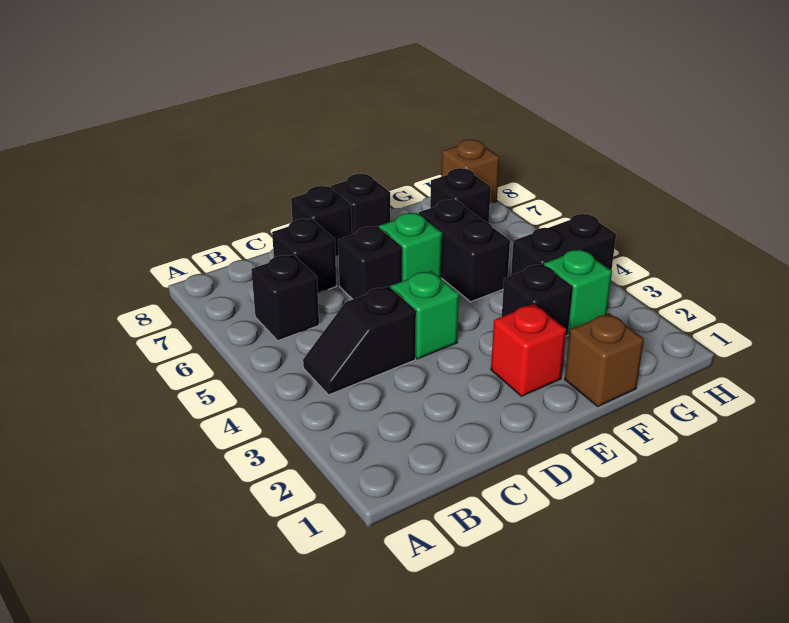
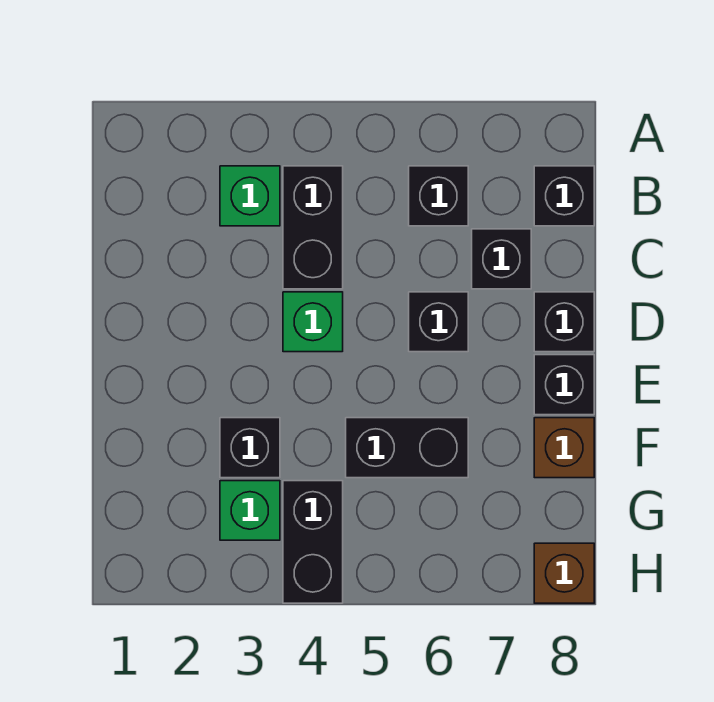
black 1x2 slope [303,286,416,395] -> black 1x2 brick [283,166,343,289]
red 1x1 brick [491,304,566,396] -> none
green 1x1 brick [379,213,442,281] -> green 1x1 brick moved to [220,166,280,226]
brown 1x1 brick [565,313,644,406] -> brown 1x1 brick moved to [534,418,594,478]
black 1x1 brick [430,168,491,223] -> black 1x1 brick moved to [534,166,594,226]

